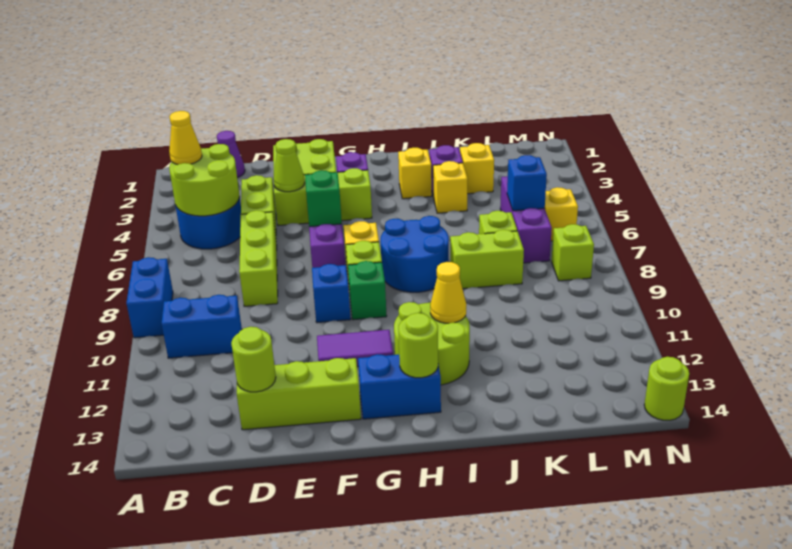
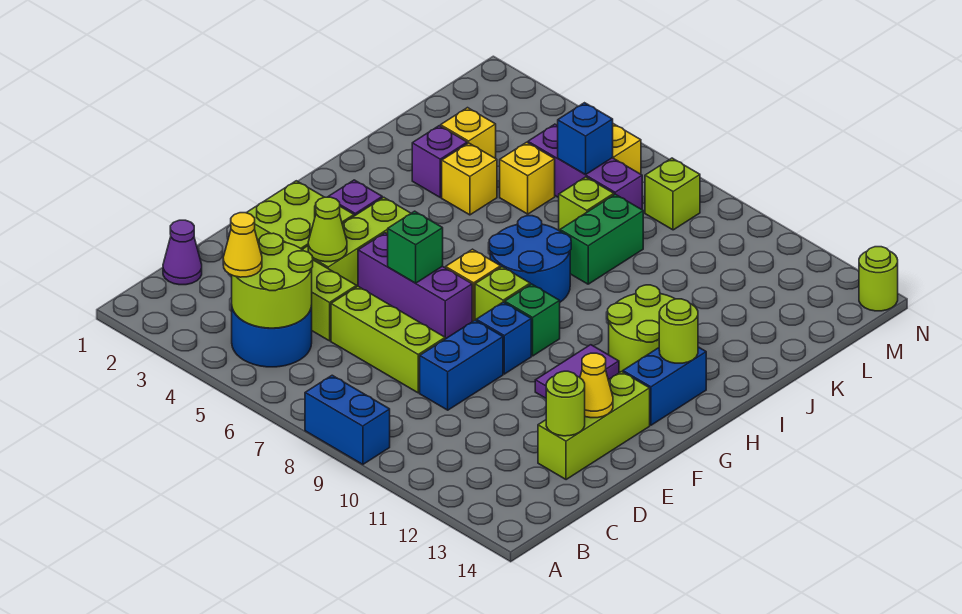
blue 1x2 brick [162,295,242,358] -> blue 1x2 brick moved to [420,320,503,410]
yellow 1x1 brick [398,148,432,199] -> yellow 1x1 brick moved to [500,142,555,214]
yellow 1x1 cone [430,262,467,323] -> yellow 1x1 cone moved to [580,353,613,418]
lime 1x2 brick [450,230,524,289] -> green 1x2 brick [560,194,643,284]

